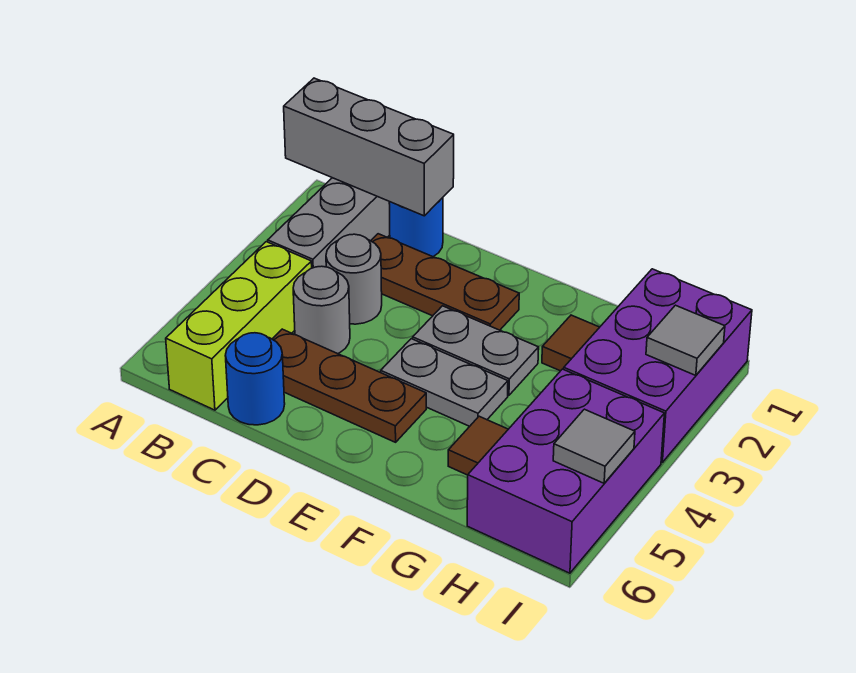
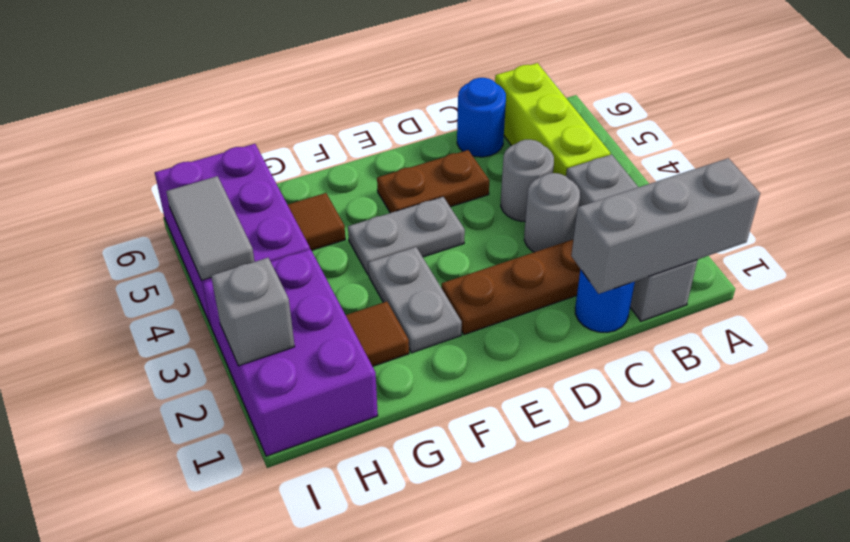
brown 1x3 plate [273,329,426,442] -> brown 1x2 plate [377,150,489,213]
grey 1x2 plate [413,306,539,395] -> grey 1x2 plate turned to [368,247,462,353]
grey 1x1 tile [646,305,725,376] -> grey 1x1 brick [211,258,295,366]
grey 1x1 tile [553,409,635,483] -> grey 1x2 tile [166,176,255,281]

